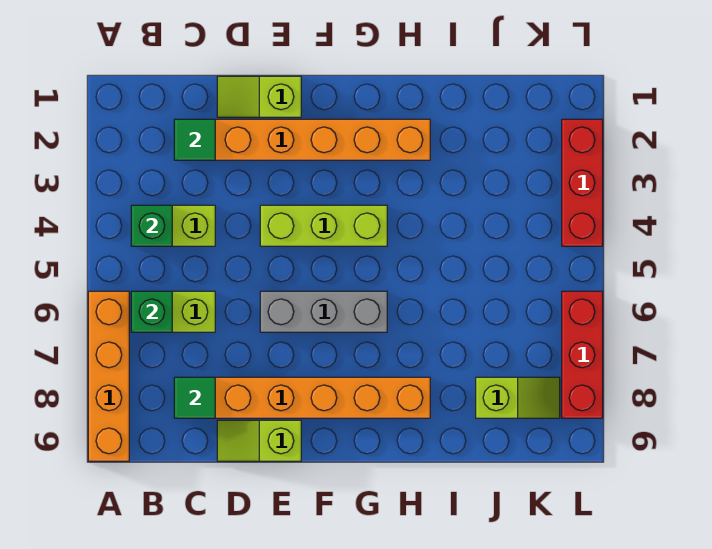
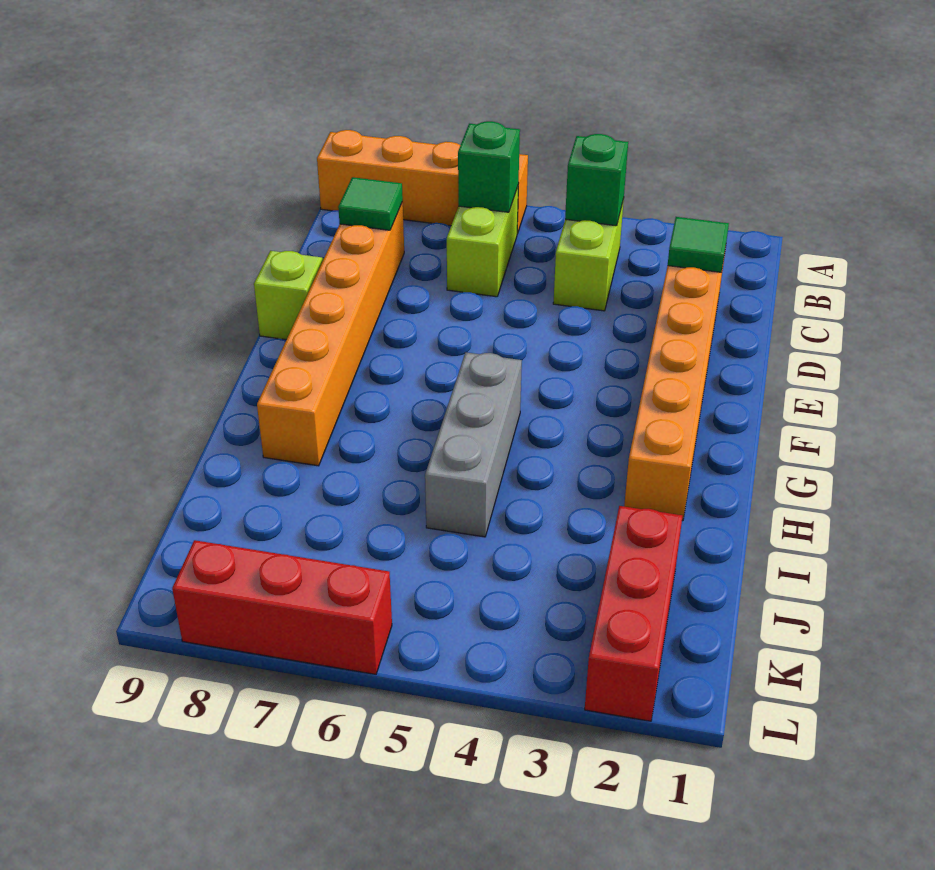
lime 1x2 slope [217,76,301,117] -> none
lime 1x3 brick [260,205,387,246] -> none
grey 1x3 brick [260,291,387,332] -> grey 1x3 brick moved to [425,352,522,537]
lime 1x2 slope [476,377,560,418] -> none
red 1x3 brick [562,119,603,246] -> red 1x3 brick turned to [585,506,682,721]

